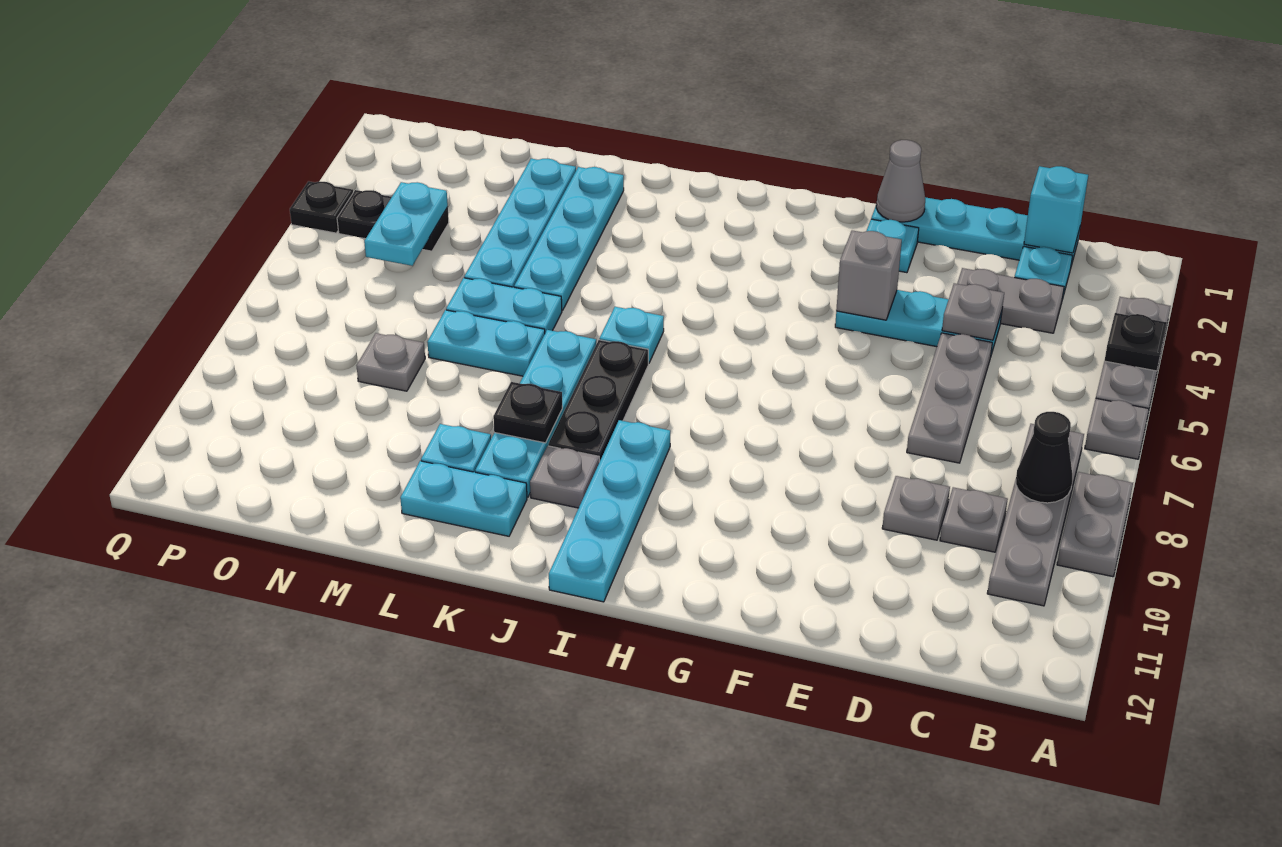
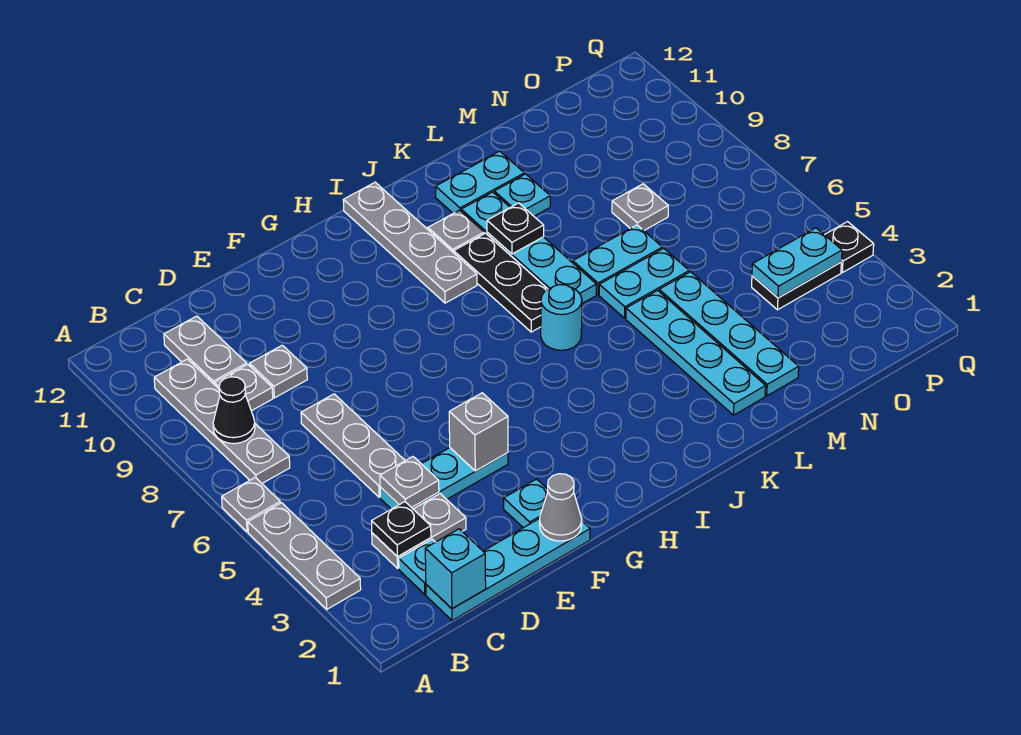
black 1x1 plate [1105,313,1167,371] -> black 1x1 plate moved to [372,502,431,557]
grey 1x2 plate [1057,472,1133,577] -> grey 1x2 plate moved to [164,316,247,385]
cyan 1x4 plate [549,420,670,602] -> grey 1x4 plate [343,182,477,303]
cyan 1x1 plate [599,307,664,364] -> cyan 1x1 round brick [541,285,582,350]
cyan 1x2 plate [364,182,448,266] -> cyan 1x2 plate turned to [752,228,842,298]

